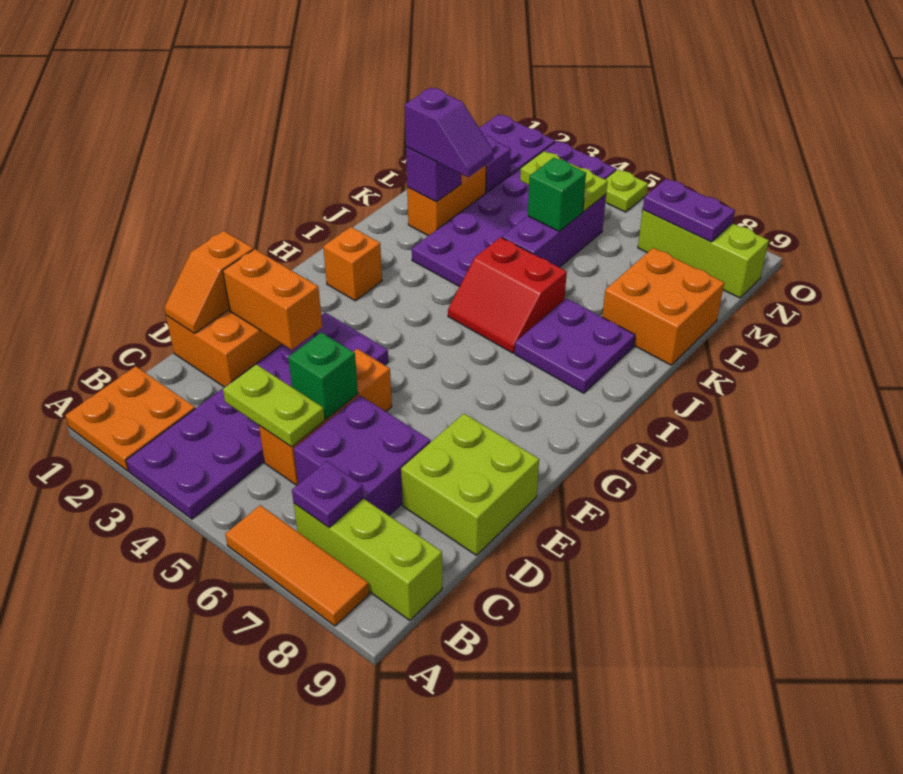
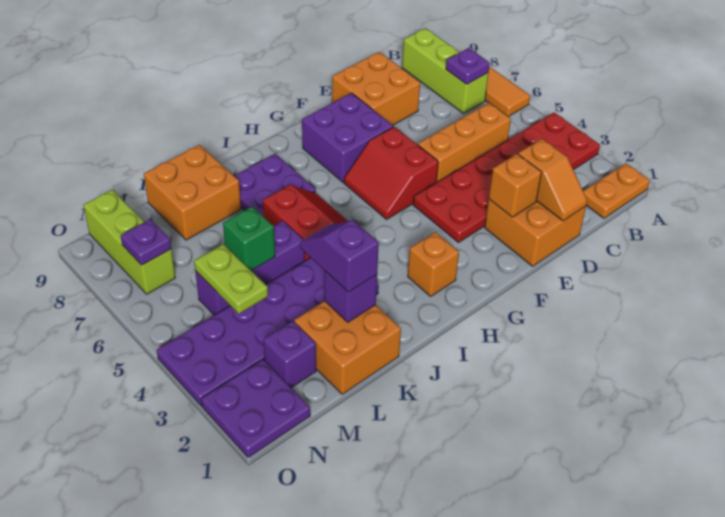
orange 2x2 plate [65,366,195,471] -> orange 1x2 plate [583,163,650,218]
purple 2x6 plate [126,313,388,519] -> red 2x6 plate [413,113,600,243]
lime 1x2 plate [223,364,325,447] -> none
purple 2x2 brick [294,395,431,515] -> purple 2x2 brick moved to [302,93,393,182]
orange 1x2 slope [164,231,253,333] -> orange 1x2 slope turned to [518,139,587,221]
green 1x1 brick [288,333,358,419] -> none
lime 2x2 brick [401,414,539,555] -> orange 2x2 brick [332,52,420,125]
orange 1x2 brick [223,249,322,350] -> orange 1x1 brick [489,154,542,217]
none -> red 2x2 slope [344,127,438,219]
orange 1x2 brick [407,166,486,236] -> orange 2x2 brick [294,301,401,394]
purple 1x2 plate [643,179,735,242] -> purple 1x1 plate [121,219,171,265]
lime 1x1 plate [605,169,648,212] -> none

